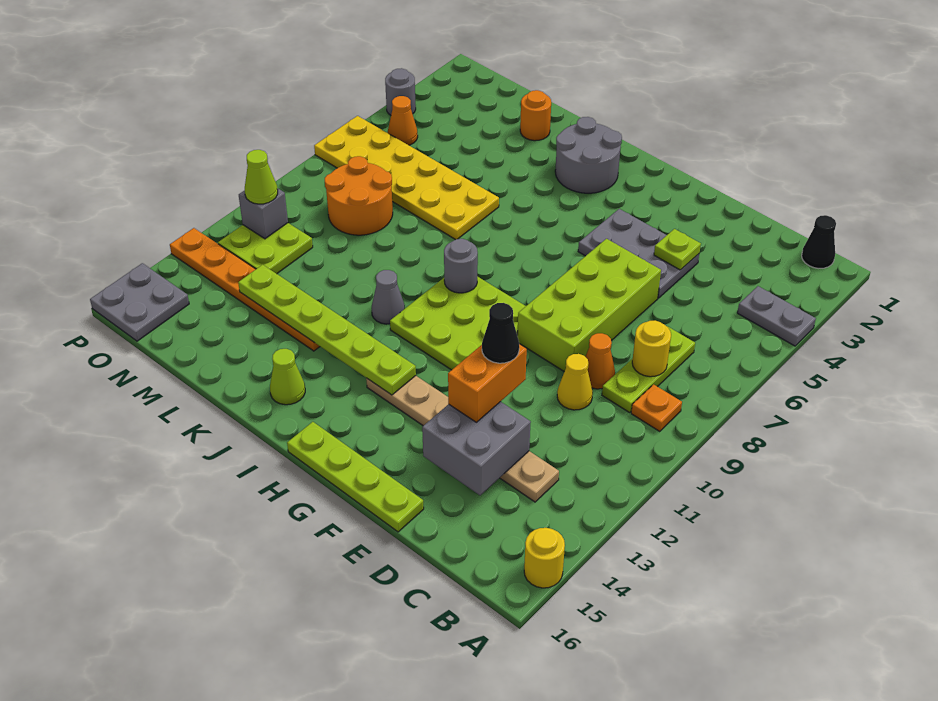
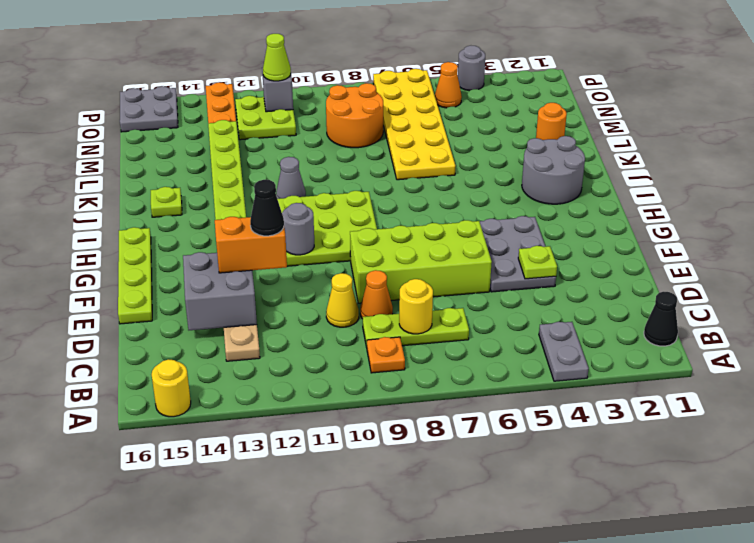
grey 1x1 round brick [444,239,478,293] -> grey 1x1 round brick moved to [282,203,314,255]
lime 1x1 cone [270,349,305,405] -> lime 1x1 plate [151,187,182,217]

